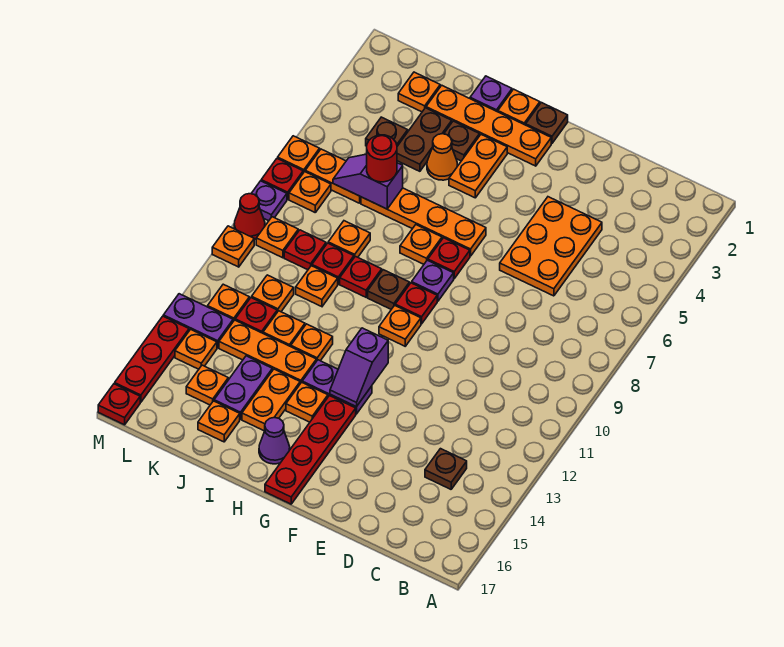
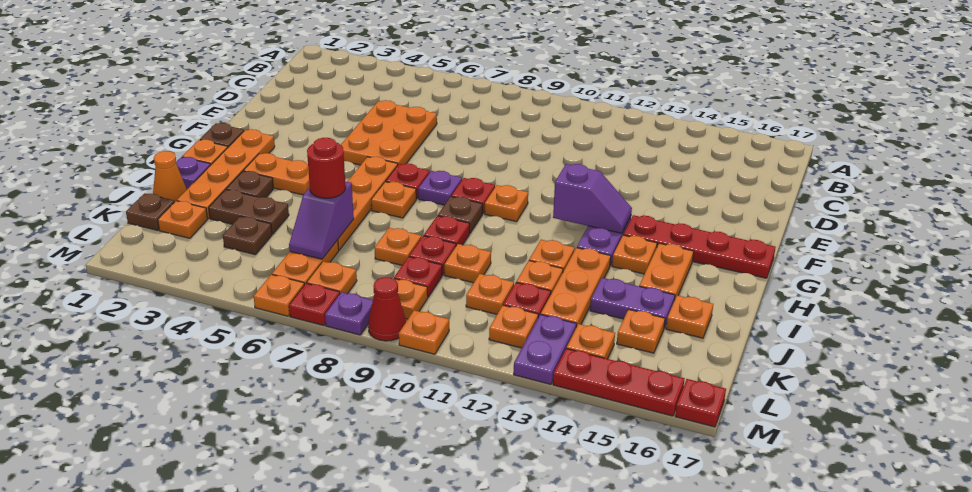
brown 1x1 plate [425,449,467,489] -> brown 1x1 plate moved to [126,193,174,230]
orange 2x3 plate [500,197,602,296] -> orange 2x3 plate turned to [341,100,437,165]
purple 1x1 cone [259,417,290,464] -> none
orange 1x1 cone [427,134,457,180] -> orange 1x1 cone moved to [153,151,187,202]
orange 1x2 plate [242,369,300,431] -> orange 1x2 plate turned to [639,243,694,300]

